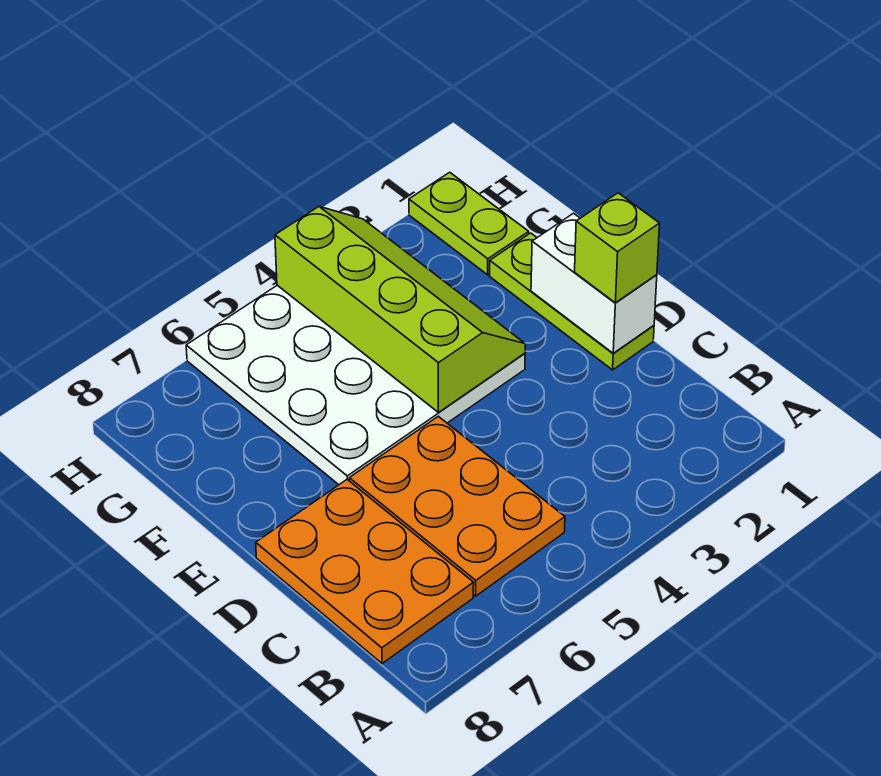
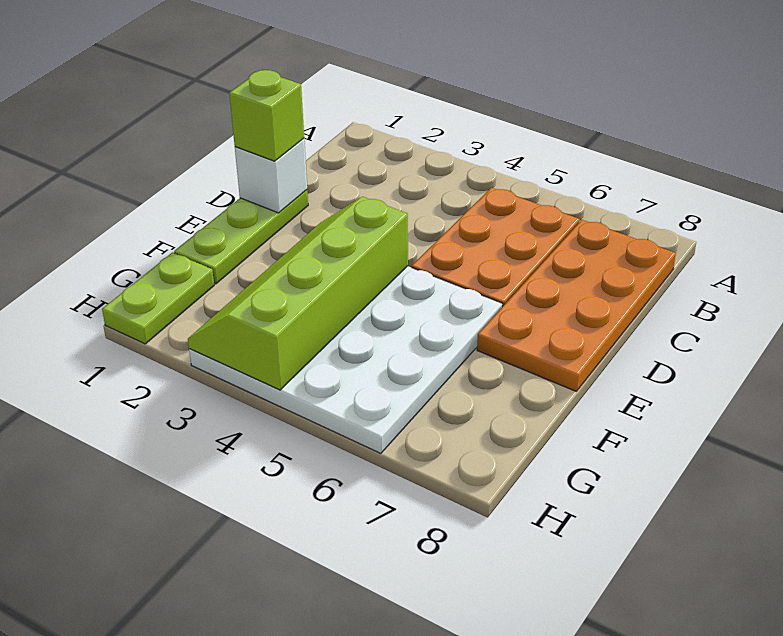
orange 2x3 plate [256,480,474,663] -> orange 2x4 plate [477,220,676,391]
white 1x2 brick [531,213,657,353] -> white 1x1 brick [235,138,307,213]

